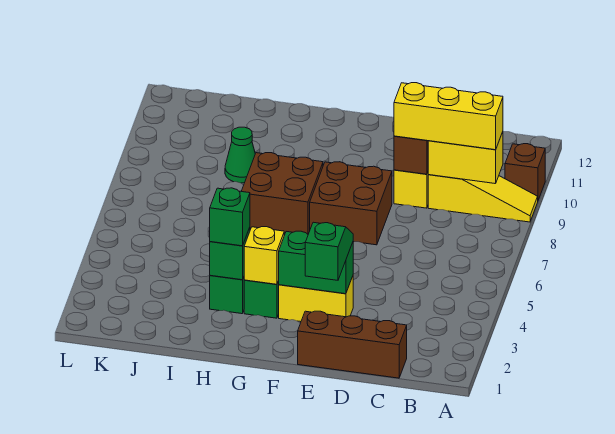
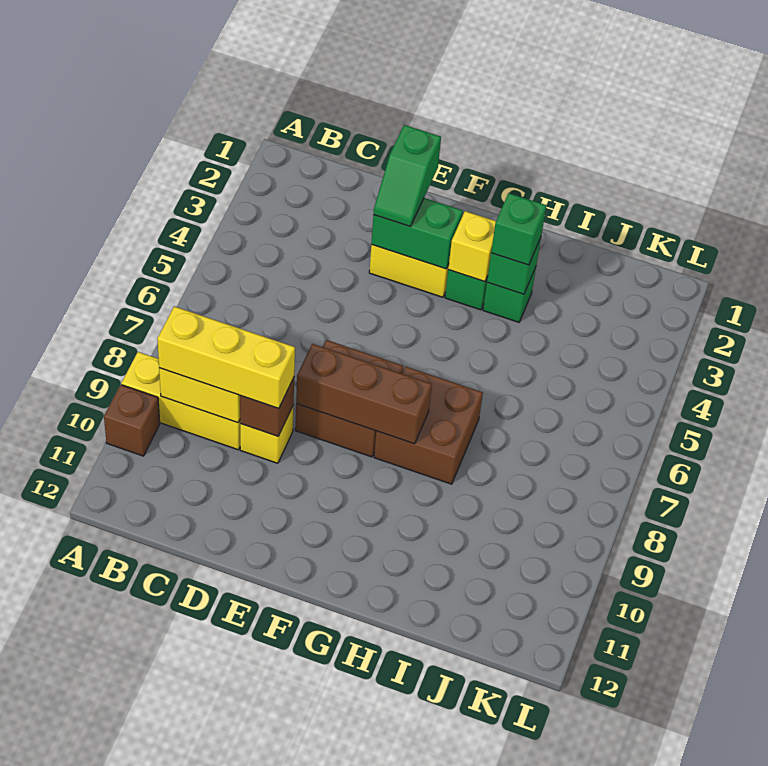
yellow 1x3 slope [428,175,538,222] -> yellow 1x3 brick [121,352,240,450]
brown 1x3 brick [298,311,407,378] -> brown 1x3 brick moved to [296,344,432,444]
green 1x1 cone [225,127,255,183] -> none

